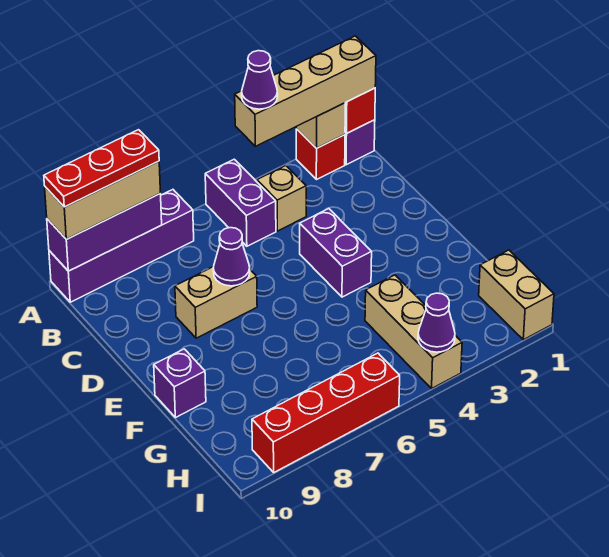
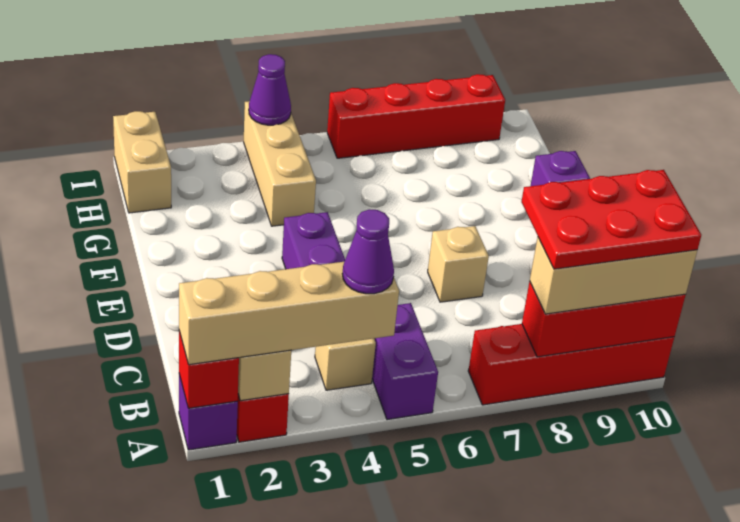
purple 1x4 brick [49,190,194,302] -> red 1x4 brick [468,324,674,405]
purple 1x3 brick [47,194,162,271] -> red 1x3 brick [522,281,686,357]
red 1x3 plate [44,130,159,207] -> red 2x3 plate [521,170,701,269]
tan 1x2 brick [175,266,257,338] -> tan 1x1 brick [428,226,489,302]
purple 1x1 cone [213,228,250,286] -> none

